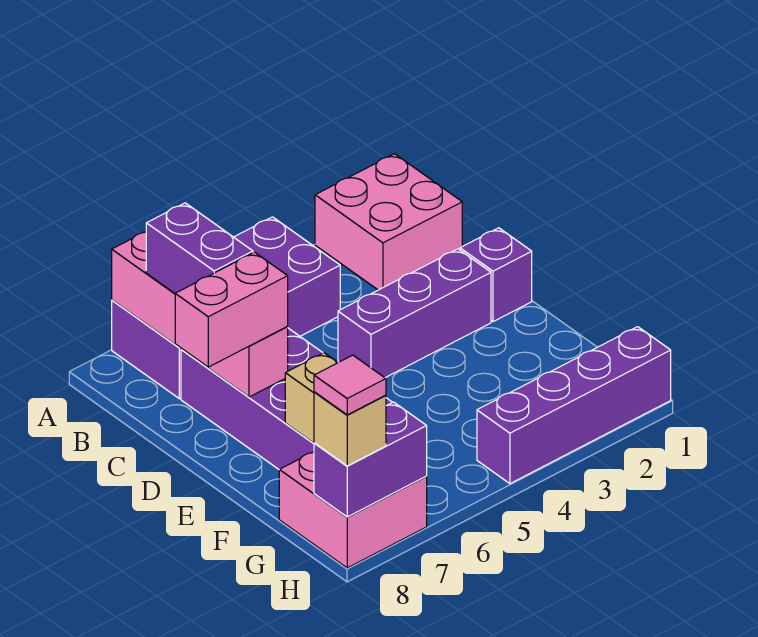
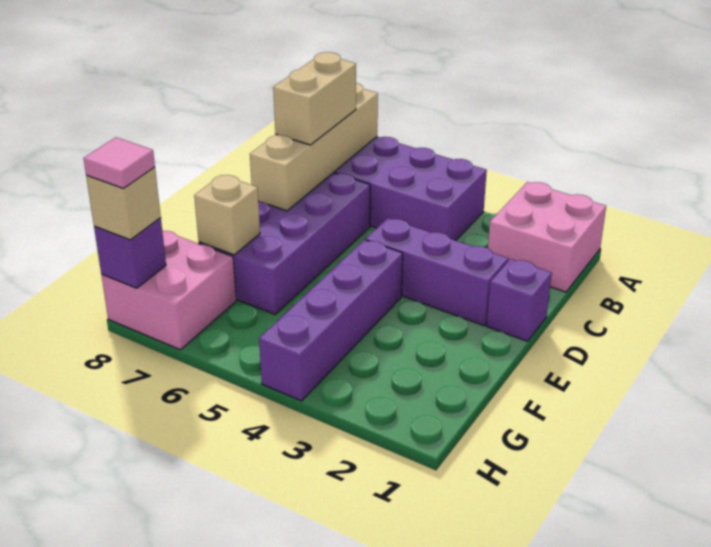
pink 1x4 brick [112,232,288,397] -> tan 1x4 brick [250,83,378,211]
purple 1x2 brick [146,203,253,293] -> tan 1x2 brick [273,52,356,145]
pink 1x2 brick [175,252,288,367] -> none
purple 1x4 brick [477,327,671,484] -> purple 1x4 brick turned to [259,240,403,401]
purple 1x2 brick [314,402,427,517] -> purple 1x1 brick [94,218,166,288]

